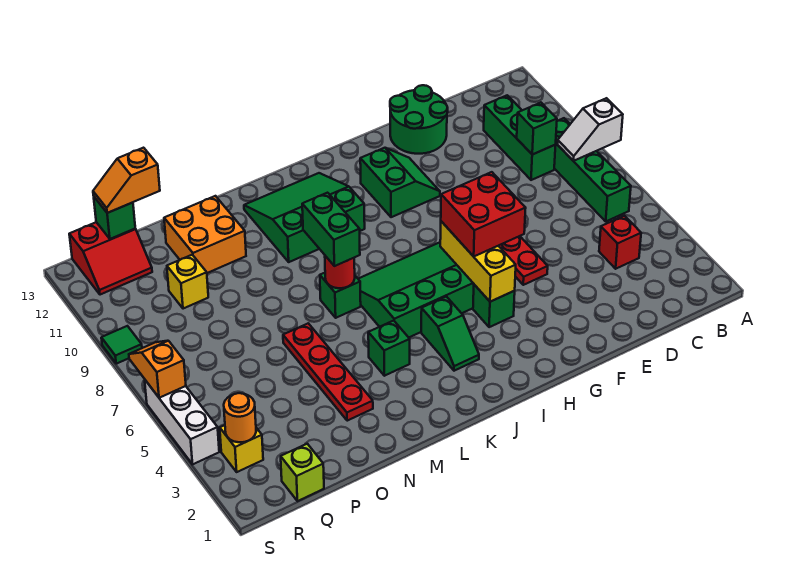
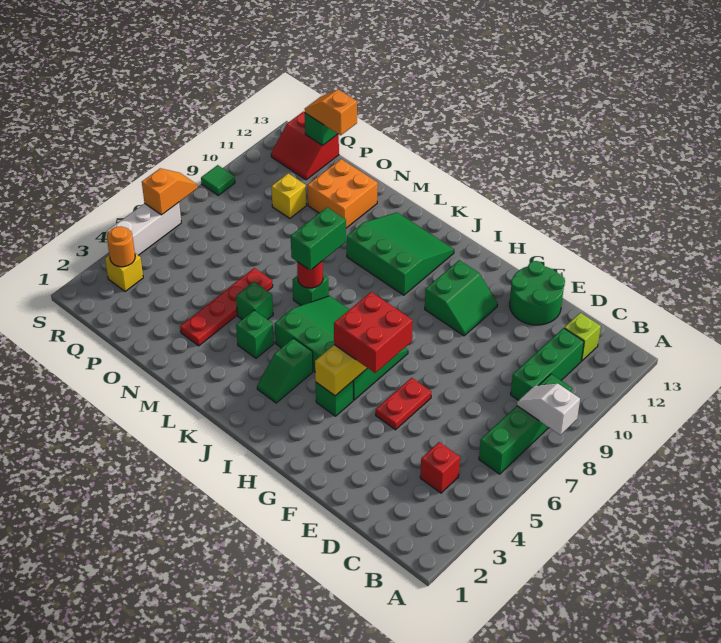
green 1x1 brick [517,103,557,155] -> green 1x1 brick moved to [236,282,273,320]
lime 1x1 brick [281,444,324,501] -> lime 1x1 brick moved to [564,313,601,361]

